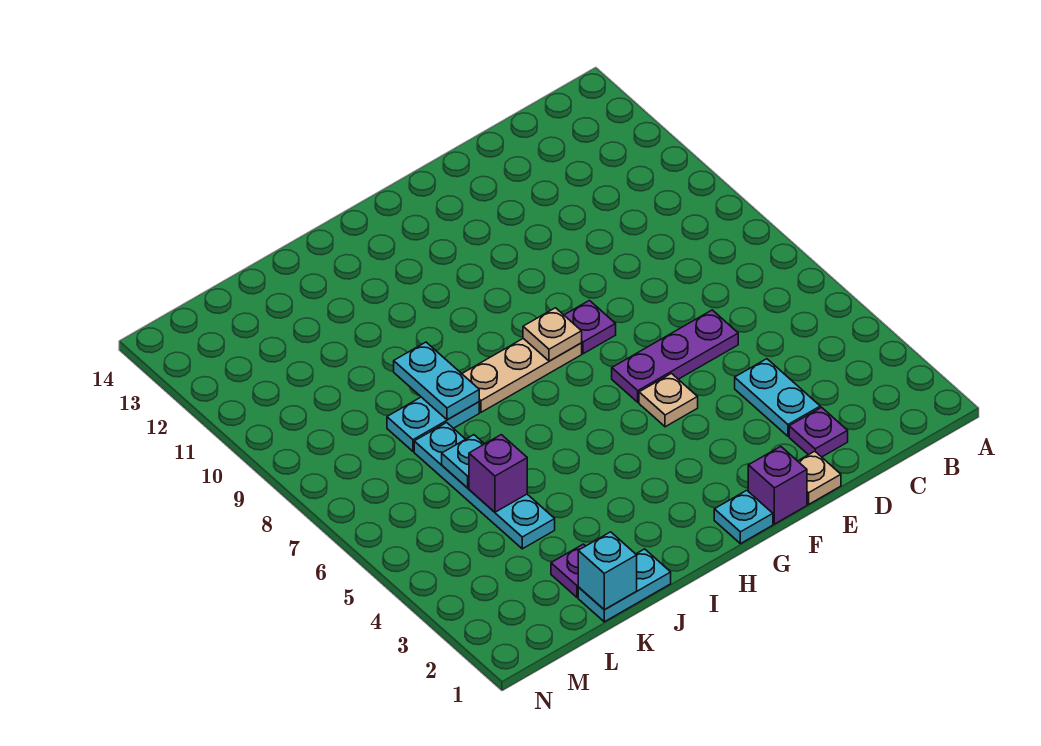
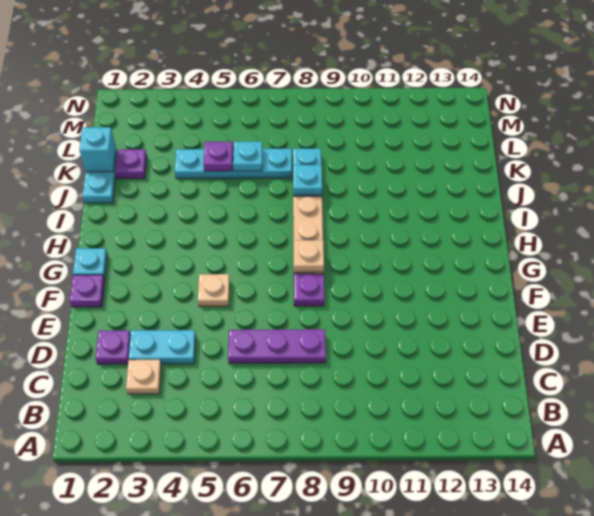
purple 1x3 plate [612,310,738,402] -> purple 1x3 plate turned to [228,329,326,364]
tan 1x1 plate [798,451,841,504] -> tan 1x1 plate moved to [126,360,161,394]
purple 1x1 brick [748,446,807,524] -> purple 1x1 plate [70,275,105,307]
cyan 1x2 plate [394,342,479,420] -> cyan 1x1 plate [293,165,322,195]
purple 1x1 brick [469,435,527,512] -> purple 1x1 plate [203,142,233,171]

